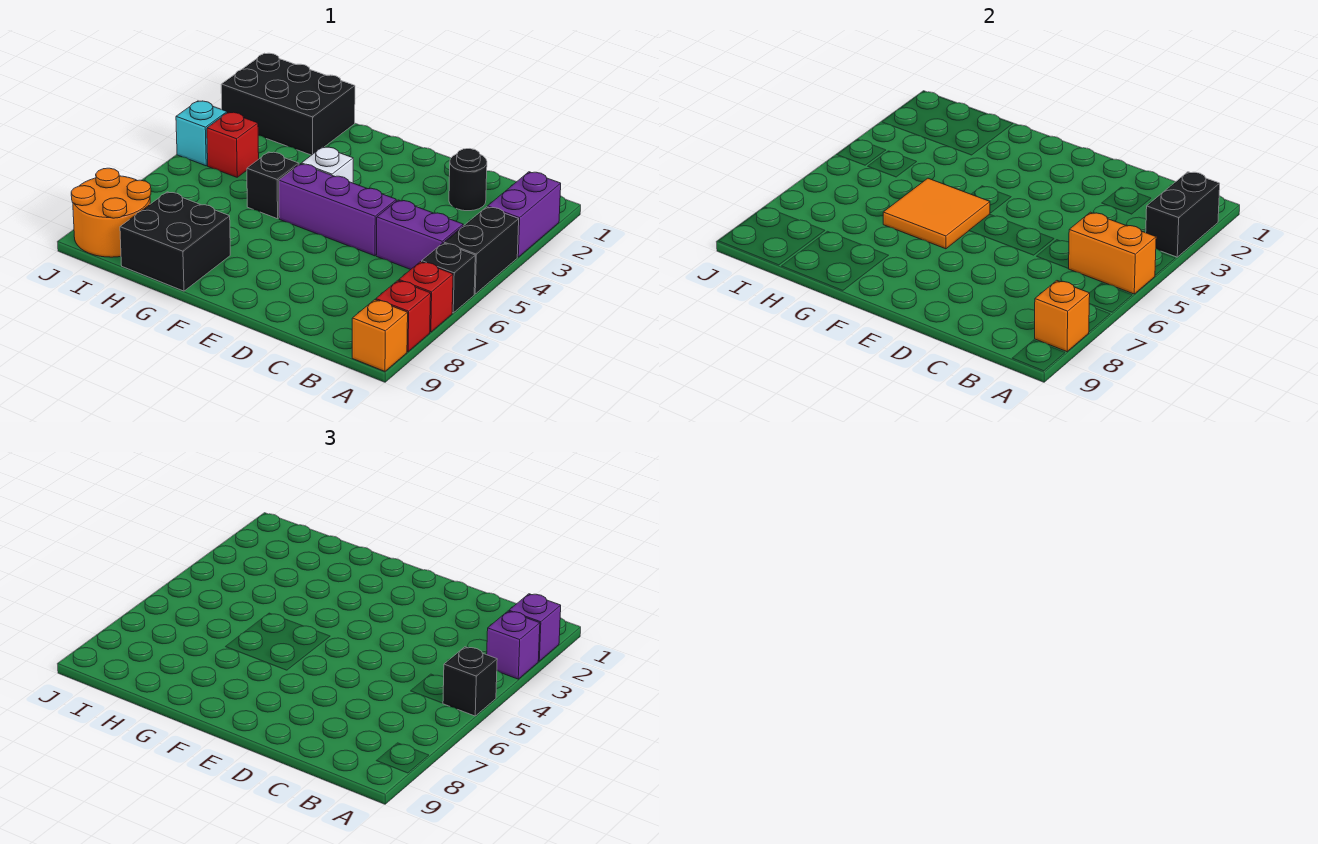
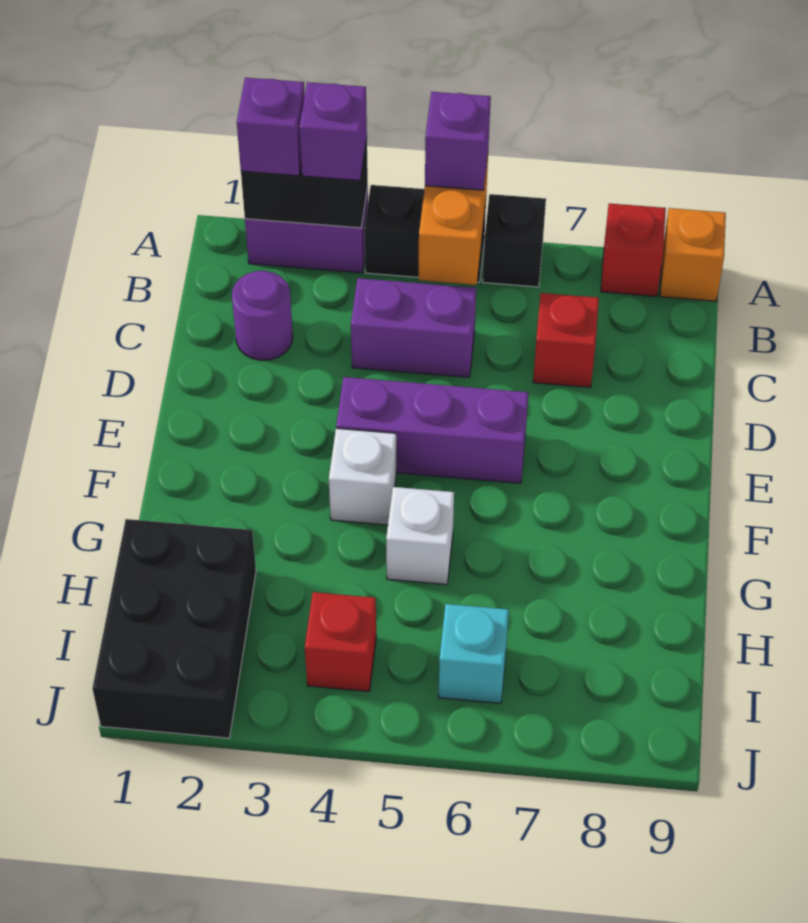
black 1x1 brick [443,647,497,716] -> purple 1x1 brick [425,92,491,190]
red 1x1 brick [399,262,453,332] -> red 1x1 brick moved to [533,293,599,388]
orange 1x1 brick [1035,281,1090,352] -> none
purple 1x2 brick [376,200,463,270] -> purple 1x2 brick turned to [351,278,476,377]
black 1x1 round brick [449,149,487,211] -> purple 1x1 round brick [232,271,293,360]
purple 1x3 brick [279,164,396,256] -> purple 1x3 brick turned to [336,377,529,483]
orange 2x2 tile [883,178,990,249] -> none
black 1x1 brick [247,152,299,219] -> white 1x1 brick [386,487,454,585]
black 2x2 brick [120,192,230,291] -> none
orange 2x2 round brick [71,168,151,257] -> none
cyan 1x1 brick [176,101,227,166] -> cyan 1x1 brick moved to [439,604,509,703]

